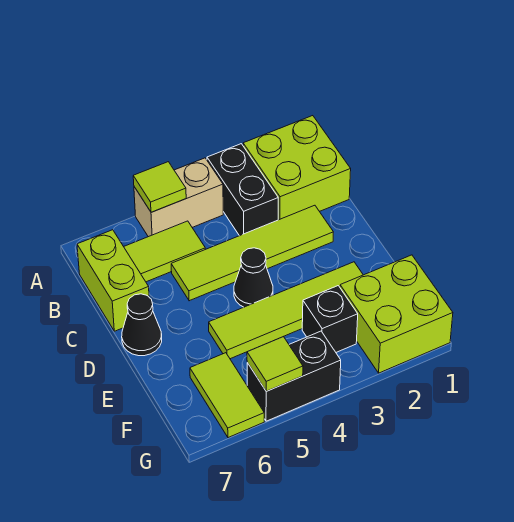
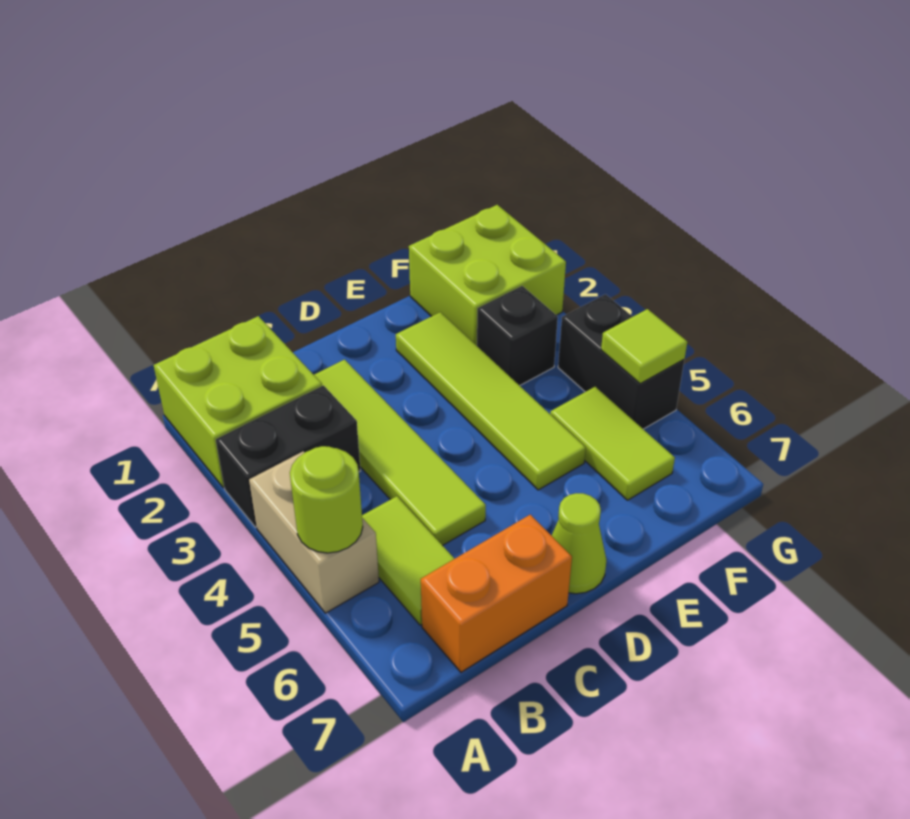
lime 1x1 tile [133,162,186,212] -> lime 1x1 round brick [290,446,363,553]
lime 1x2 brick [77,230,149,331] -> orange 1x2 brick [421,515,572,672]
black 1x1 cone [234,248,273,307] -> none
black 1x1 cone [122,294,162,356] -> lime 1x1 cone [552,493,606,594]
lime 1x2 tile [190,353,264,438] -> lime 1x2 tile turned to [550,387,675,500]

